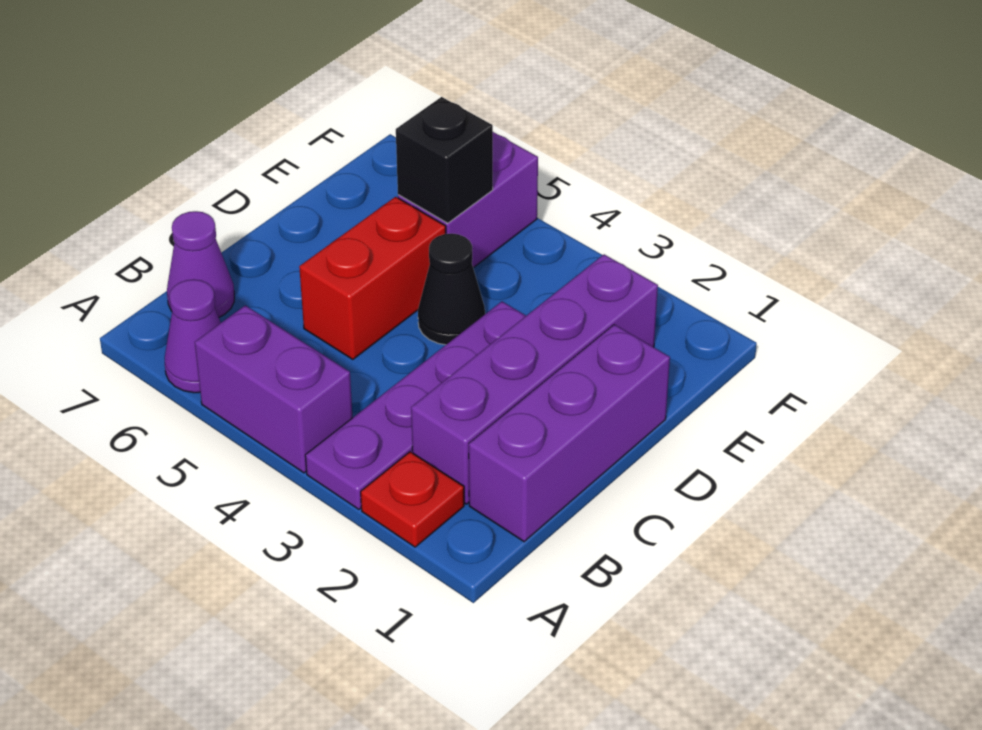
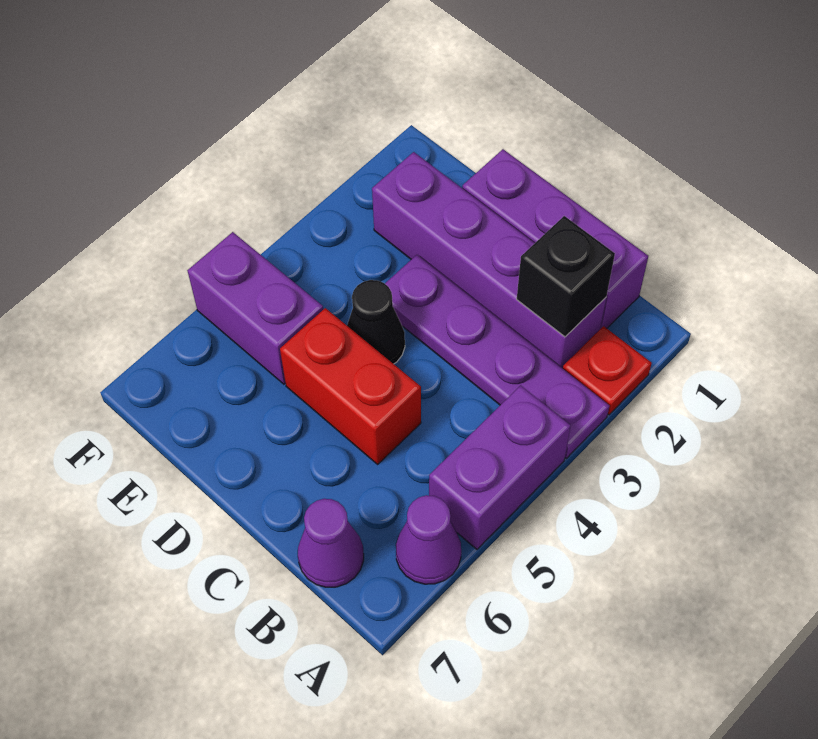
black 1x1 brick [396,97,493,223] -> black 1x1 brick moved to [517,216,615,337]

